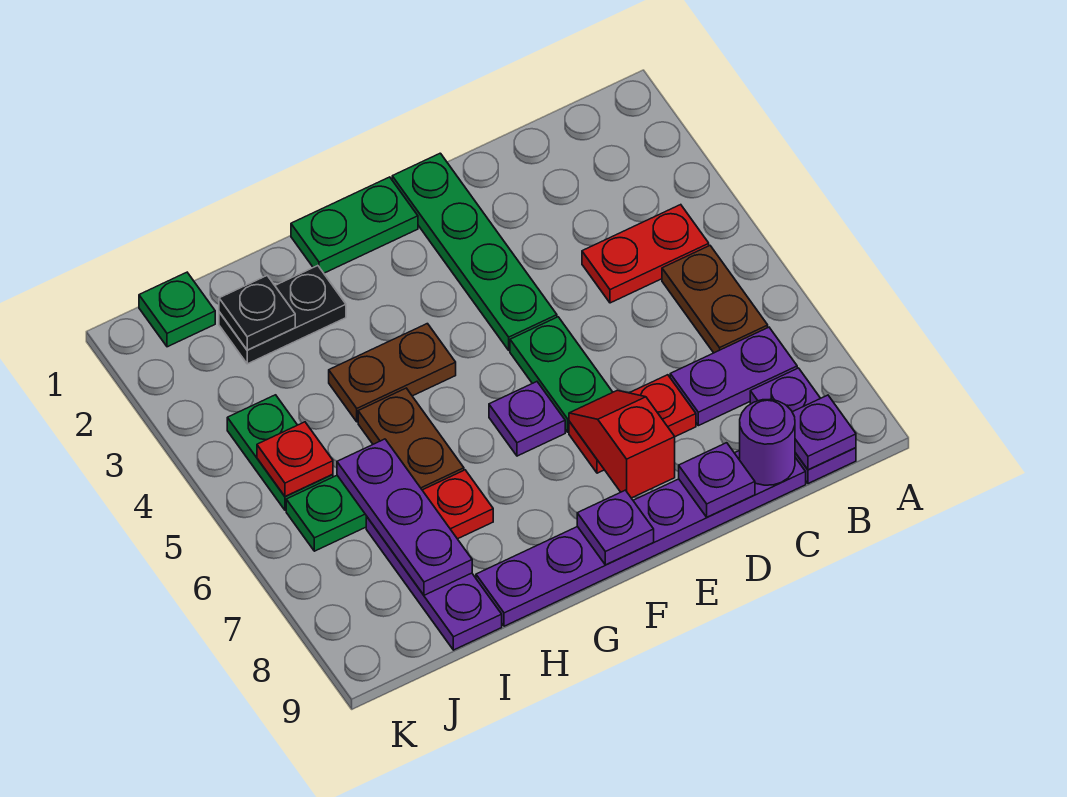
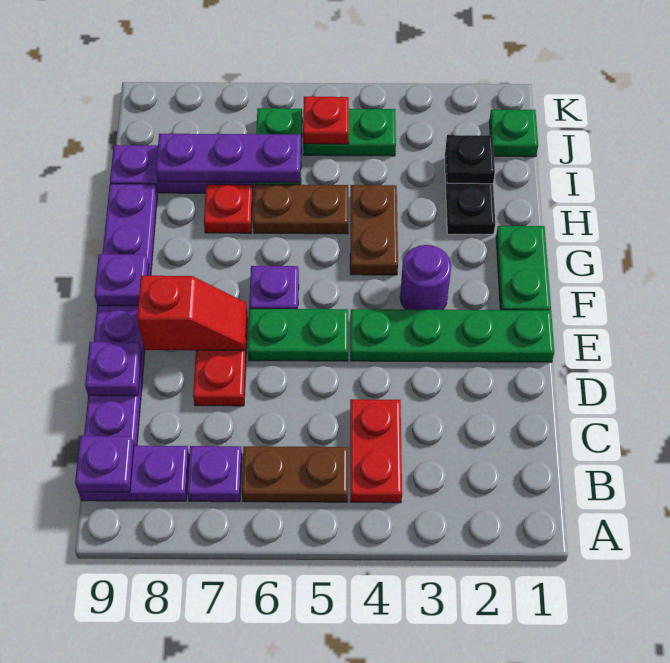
purple 1x2 plate [670,327,797,426] -> purple 1x1 plate [187,446,242,502]
purple 1x1 round brick [740,400,795,485] -> purple 1x1 round brick moved to [400,245,451,310]

